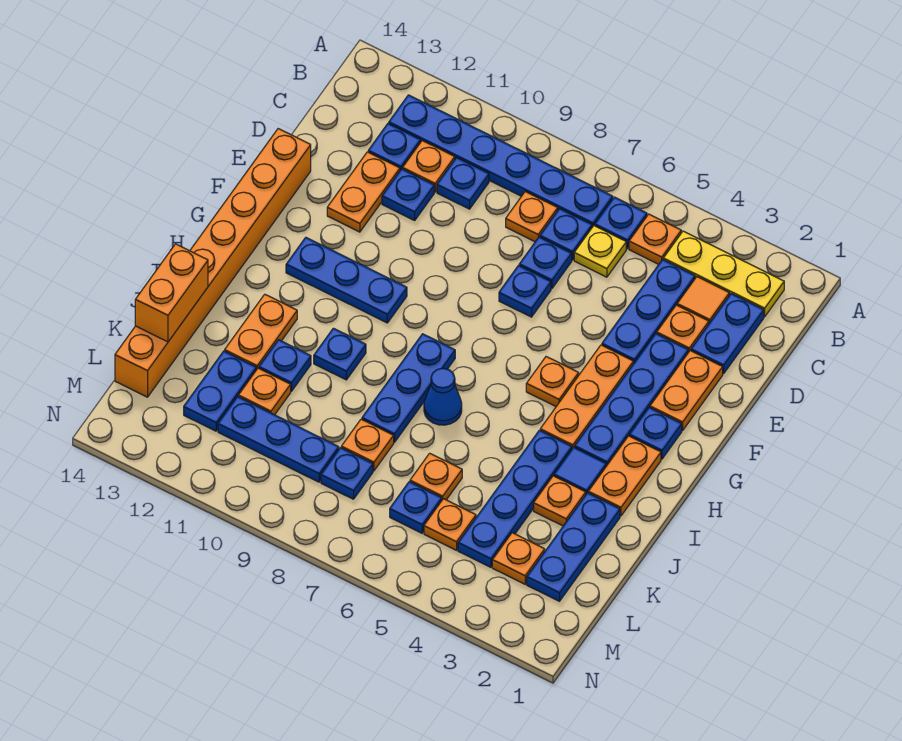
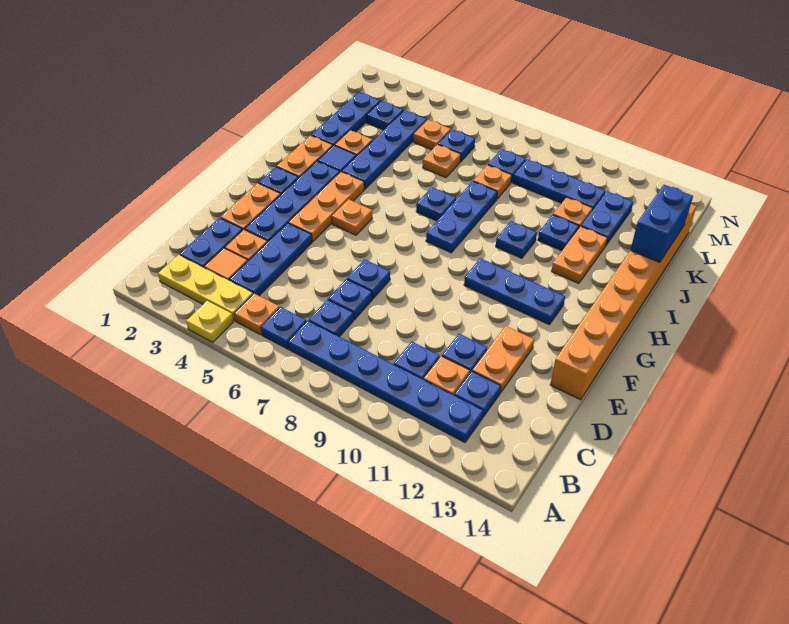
yellow 1x1 plate [574,226,626,277] -> yellow 1x1 plate moved to [186,301,233,342]
orange 1x1 plate [506,192,558,242] -> none
blue 1x1 cone [424,368,462,425] -> blue 1x1 plate [416,187,456,221]
orange 1x2 brick [135,244,208,342] -> blue 1x2 brick [631,185,693,262]
orange 1x1 plate [492,533,545,584] -> blue 1x1 plate [367,101,403,130]

